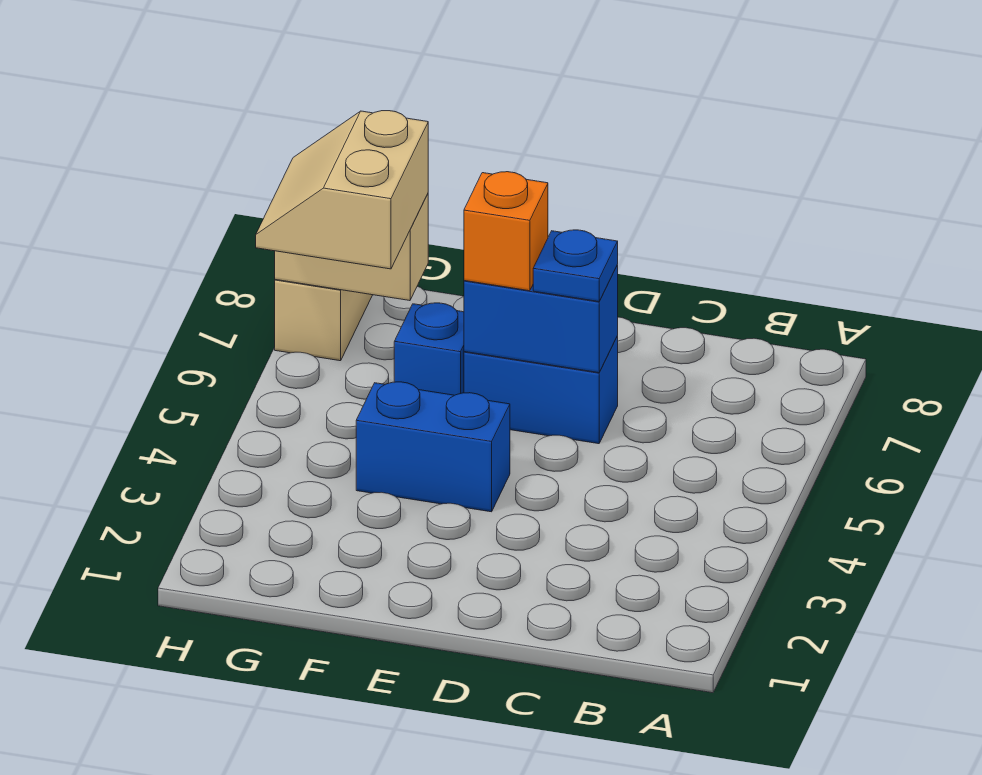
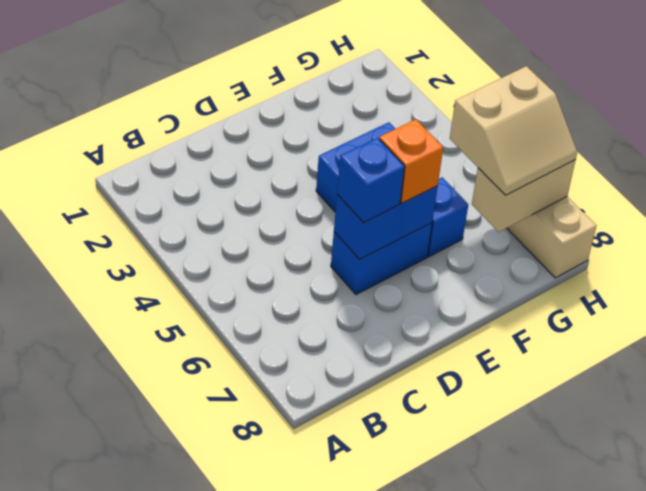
blue 1x1 plate [533,230,618,302] -> blue 1x1 brick [337,138,405,223]
tan 2x2 slope [256,111,428,269] -> tan 2x2 slope turned to [450,66,577,195]

